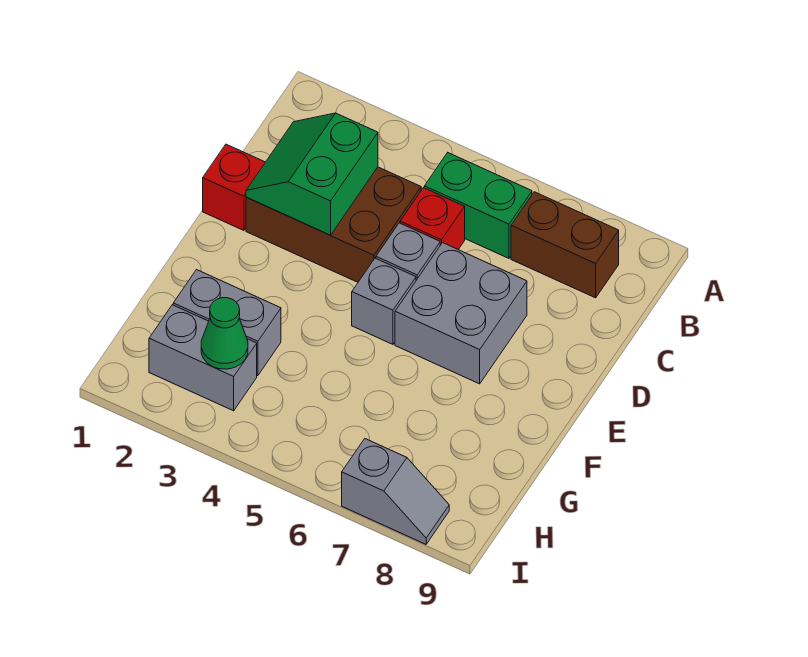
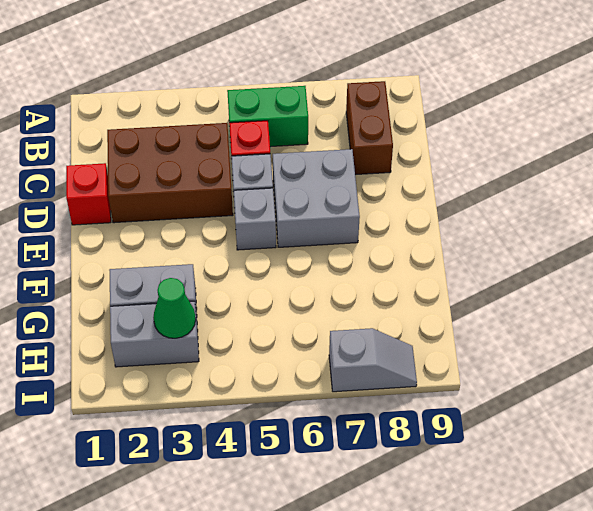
brown 1x2 brick [511,192,619,298] -> brown 1x2 brick turned to [346,81,393,175]
green 2x2 slope [246,113,378,235] -> none

